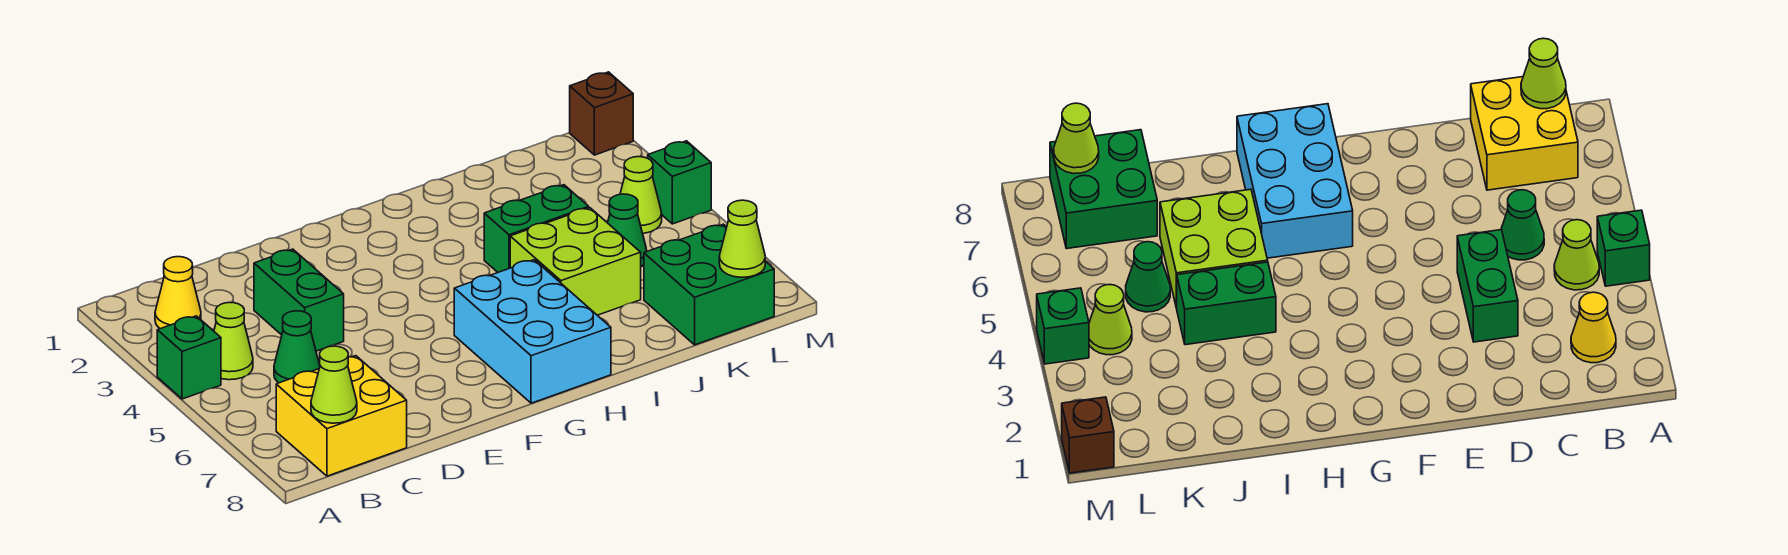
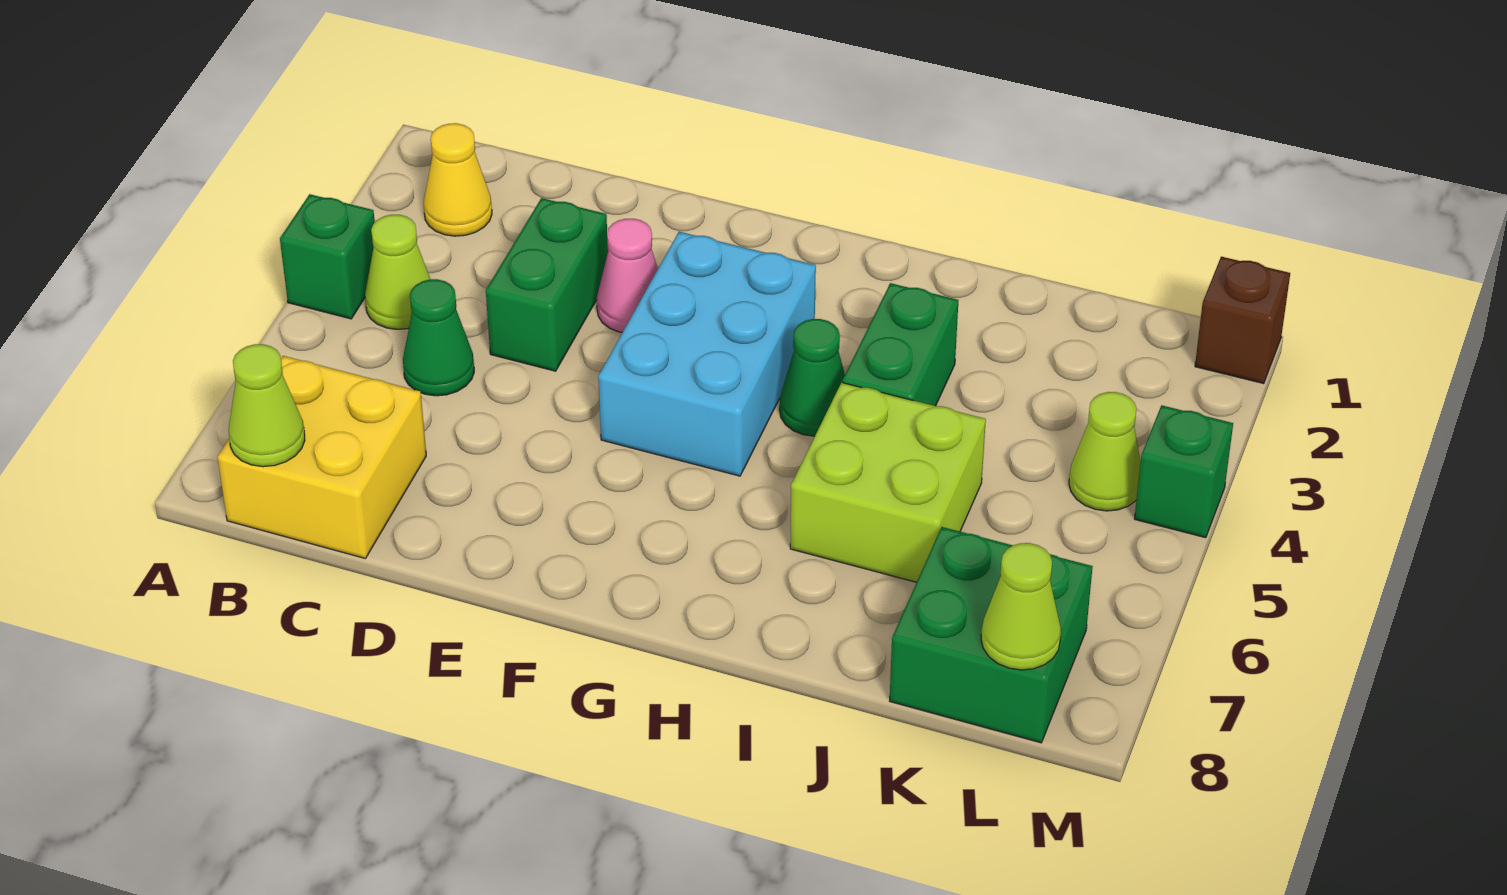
none -> pink 1x1 cone [597,219,658,332]
cyan 2x3 brick [454,260,611,403] -> cyan 2x3 brick moved to [598,232,816,476]
green 1x2 brick [484,185,589,272] -> green 1x2 brick turned to [843,283,958,406]
green 1x1 cone [608,194,647,267] -> green 1x1 cone moved to [779,319,845,436]

